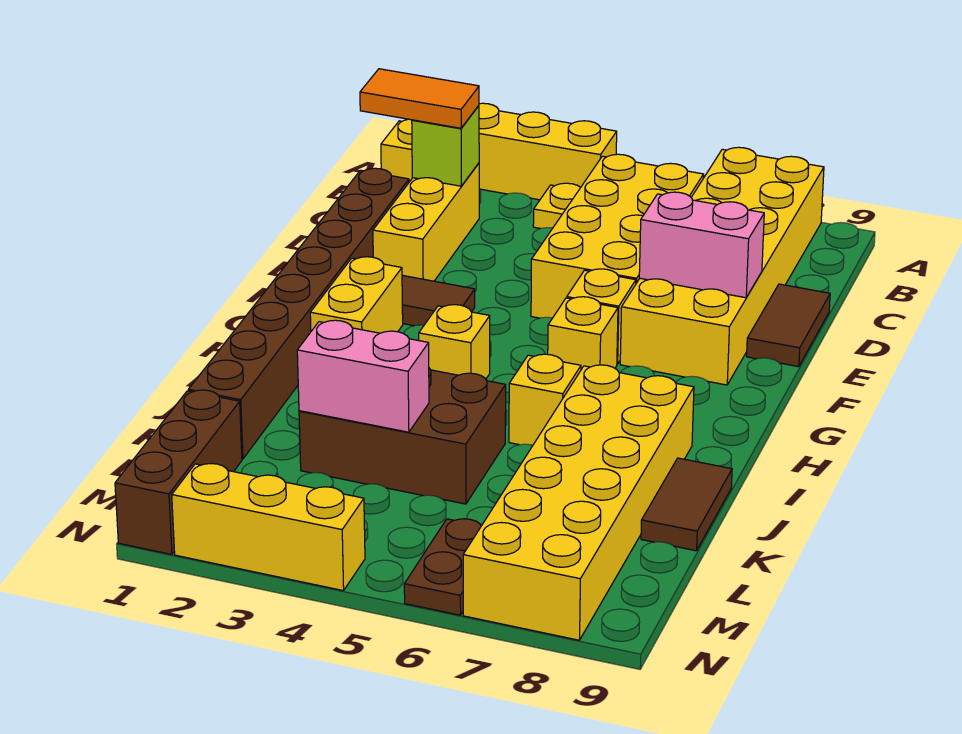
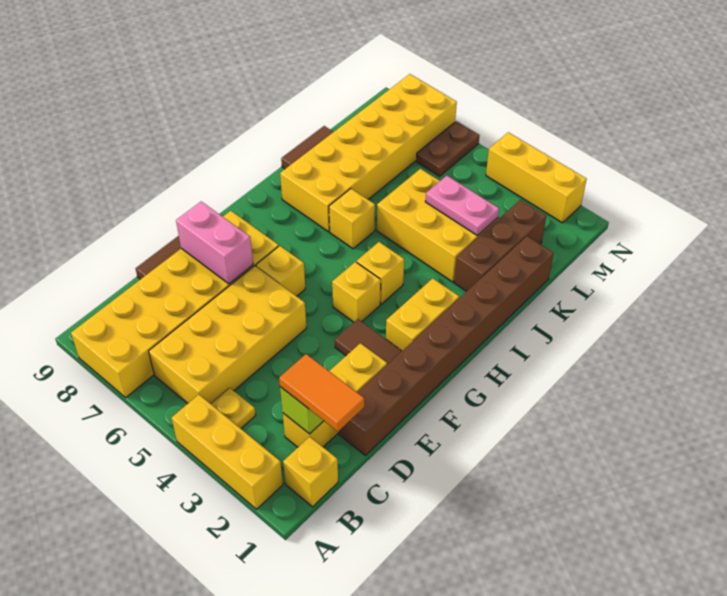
yellow 1x1 brick [548,297,618,369] -> yellow 1x1 brick moved to [332,262,381,322]
brown 2x3 brick [299,368,506,504] -> yellow 2x3 brick [377,169,498,282]
pink 1x2 brick [297,320,429,432] -> pink 1x2 plate [425,176,499,236]
brown 1x3 brick [115,390,242,554] -> brown 1x3 brick moved to [454,200,546,292]

